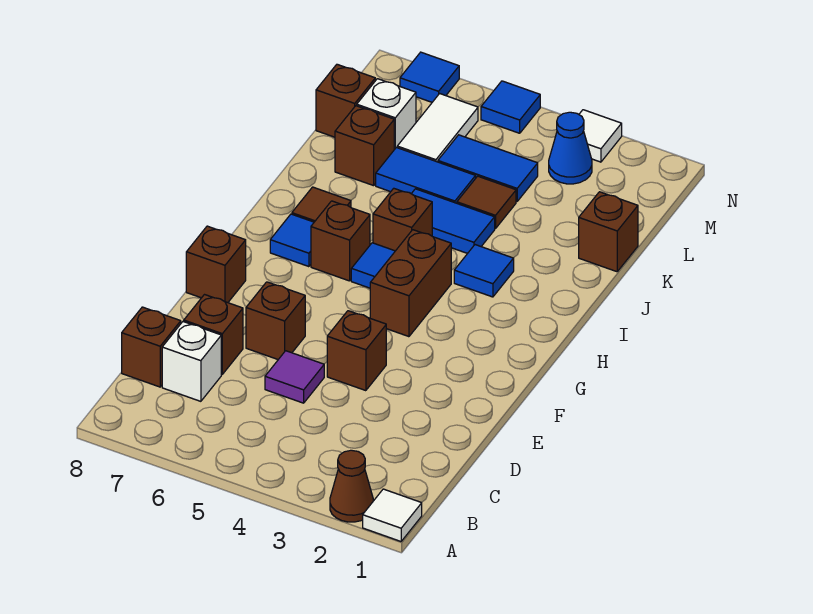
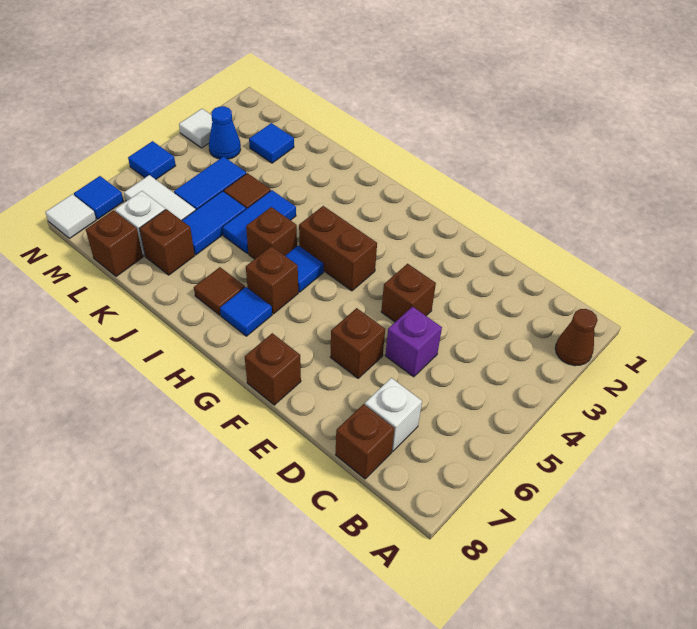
white 1x1 tile [363,489,422,541] -> white 1x1 tile moved to [45,194,96,238]
purple 1x1 tile [265,351,324,403] -> purple 1x1 brick [385,307,442,377]
brown 1x1 brick [184,295,243,374] -> none
blue 1x1 tile [454,245,514,297] -> blue 1x1 tile moved to [249,123,294,163]
brown 1x1 brick [579,192,638,272] -> none

